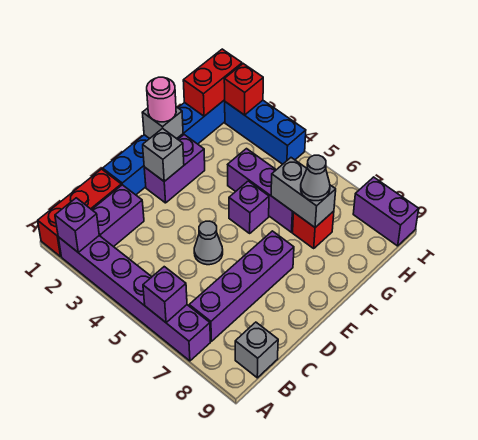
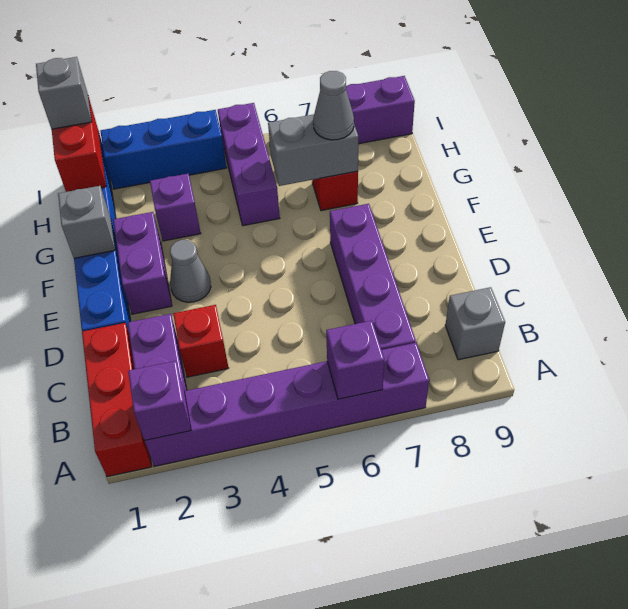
grey 1x1 cone [194,221,223,265] -> grey 1x1 cone moved to [170,240,211,302]
grey 1x1 brick [143,128,184,181] -> grey 1x1 brick moved to [36,57,92,129]
pink 1x1 round brick [147,77,176,122] -> none
purple 1x1 brick [229,181,269,233] -> purple 1x1 brick moved to [150,174,201,241]
purple 1x3 brick [228,149,294,232] -> purple 1x3 brick turned to [218,103,280,226]
red 1x1 brick [224,64,263,115] -> red 1x1 brick moved to [173,305,228,377]

